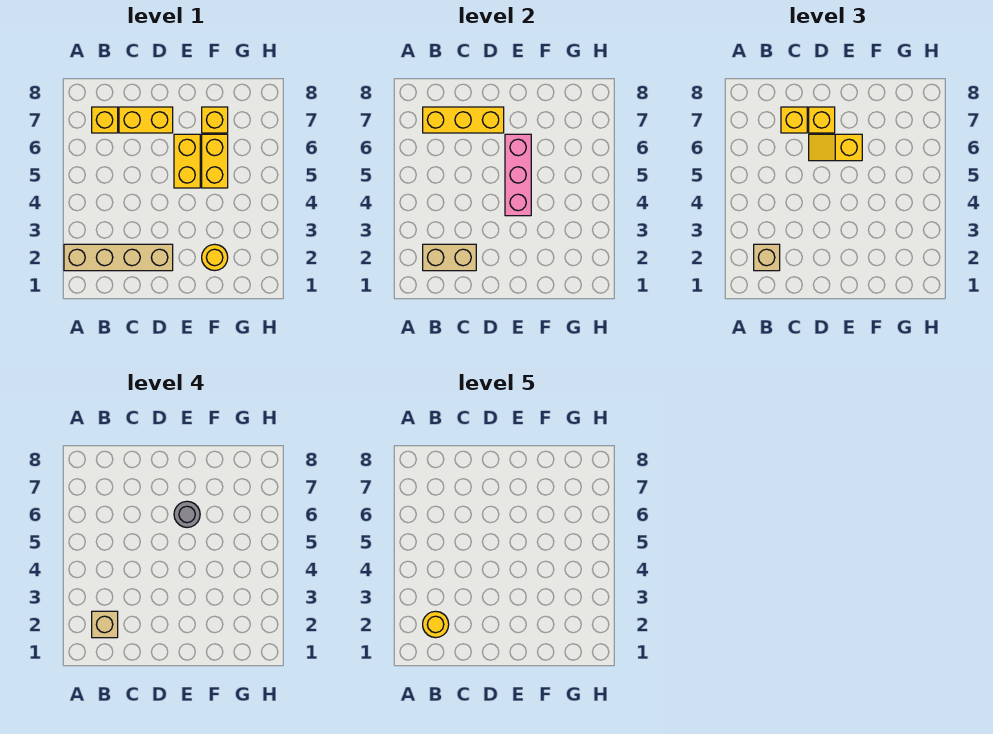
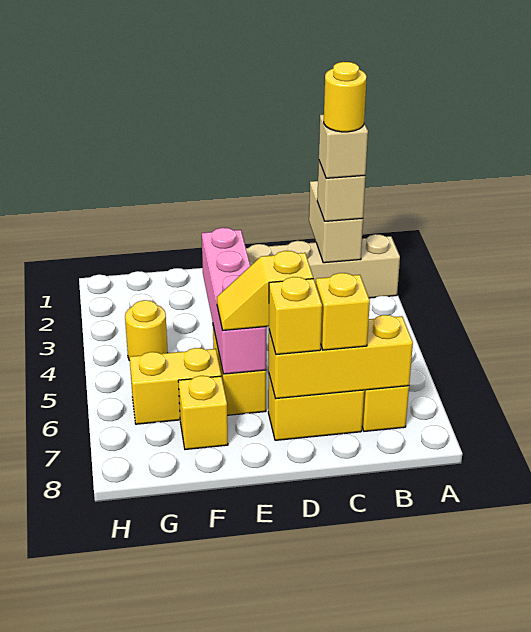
tan 1x2 brick [423,244,476,271] -> tan 1x2 brick turned to [309,181,363,263]
yellow 1x2 slope [809,134,862,161] -> yellow 1x2 slope turned to [217,251,313,330]
pink 1x3 brick [505,134,531,216] -> pink 1x4 brick [202,228,266,374]
grey 1x1 round brick [174,501,200,528] -> none
yellow 1x1 round brick [202,244,228,271] -> yellow 1x1 round brick moved to [125,300,168,361]
yellow 1x2 brick [202,134,228,188] -> yellow 1x2 brick turned to [130,348,221,424]

